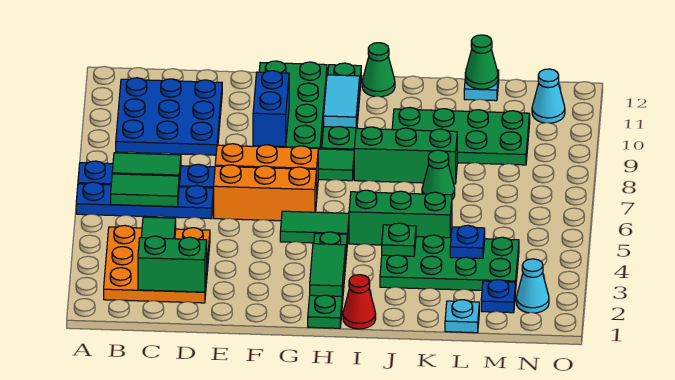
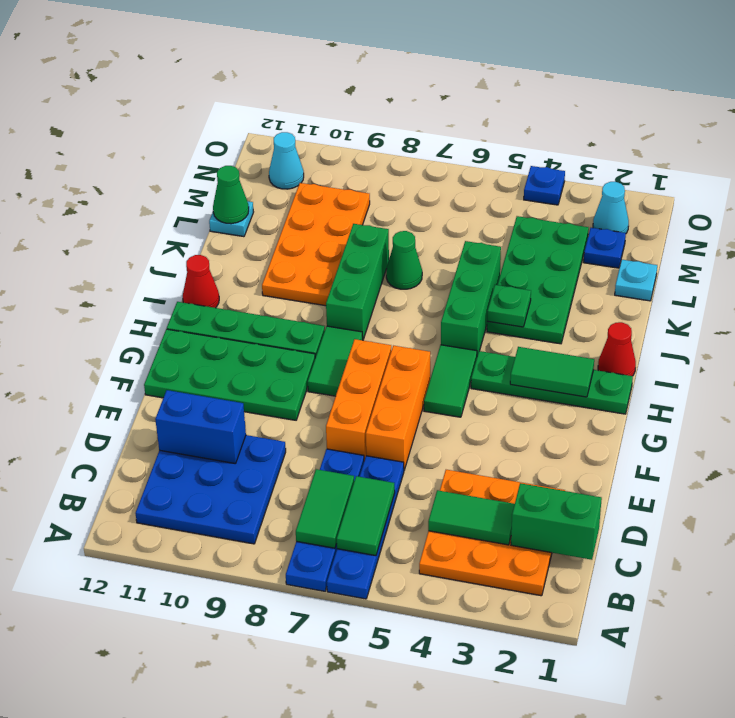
green 1x2 brick [138,236,207,292] -> green 1x2 brick turned to [511,483,602,560]
blue 1x2 brick [253,71,289,147] -> blue 1x2 brick moved to [155,390,246,464]
cyan 1x2 tile [324,75,360,128] -> none
green 1x1 cone [362,43,395,97] -> red 1x1 cone [183,255,219,308]
green 2x4 plate [392,108,530,165] -> orange 2x4 plate [262,183,370,306]
blue 1x1 plate [450,225,485,259] -> blue 1x1 plate moved to [524,166,565,205]

